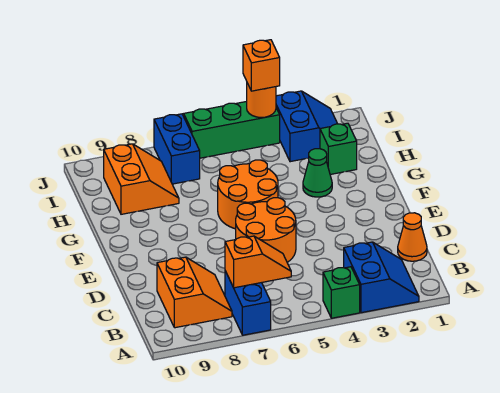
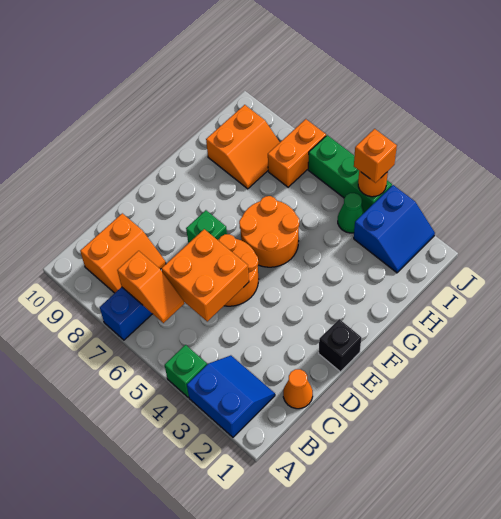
blue 2x2 slope [344,242,419,313] -> blue 2x2 slope turned to [187,355,275,437]
none -> orange 2x2 brick [162,229,249,321]
none -> black 1x1 brick [319,319,361,372]
green 1x1 cone [303,149,332,197] -> green 1x1 cone moved to [338,193,364,233]
green 1x1 brick [320,123,357,175] -> green 1x1 brick moved to [186,210,227,243]
blue 1x2 brick [154,114,200,184] -> orange 1x2 brick [268,119,326,187]

